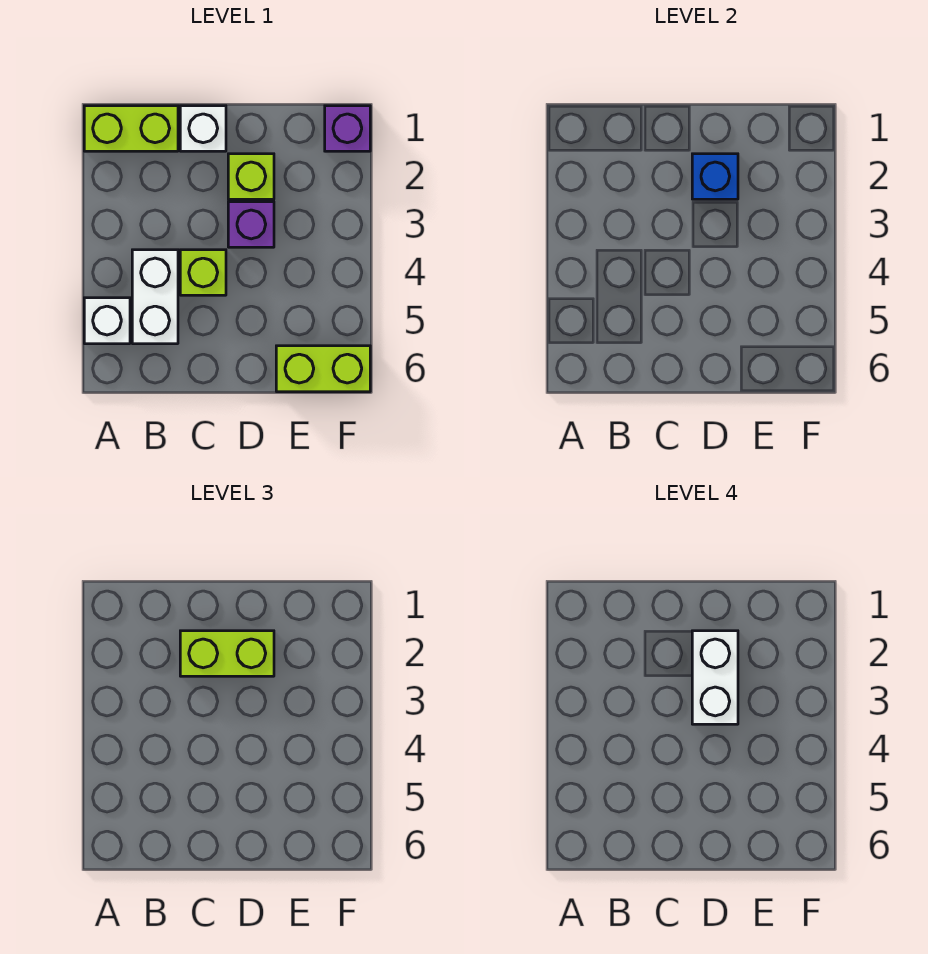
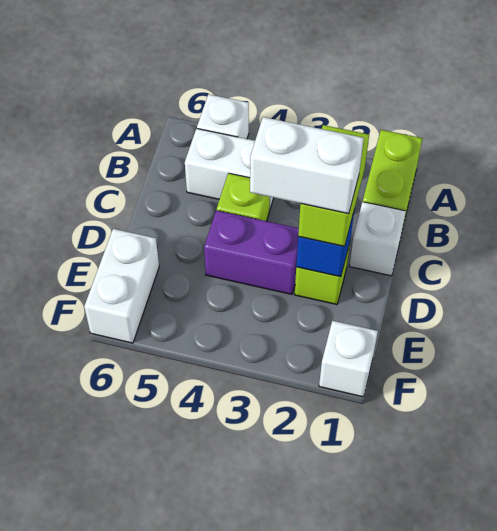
purple 1x1 brick [228,202,274,247] -> purple 1x2 brick [204,210,299,294]
lime 1x2 brick [276,346,370,392] -> white 1x2 brick [84,229,159,343]
purple 1x1 brick [325,106,370,151] -> white 1x1 brick [319,321,378,397]

